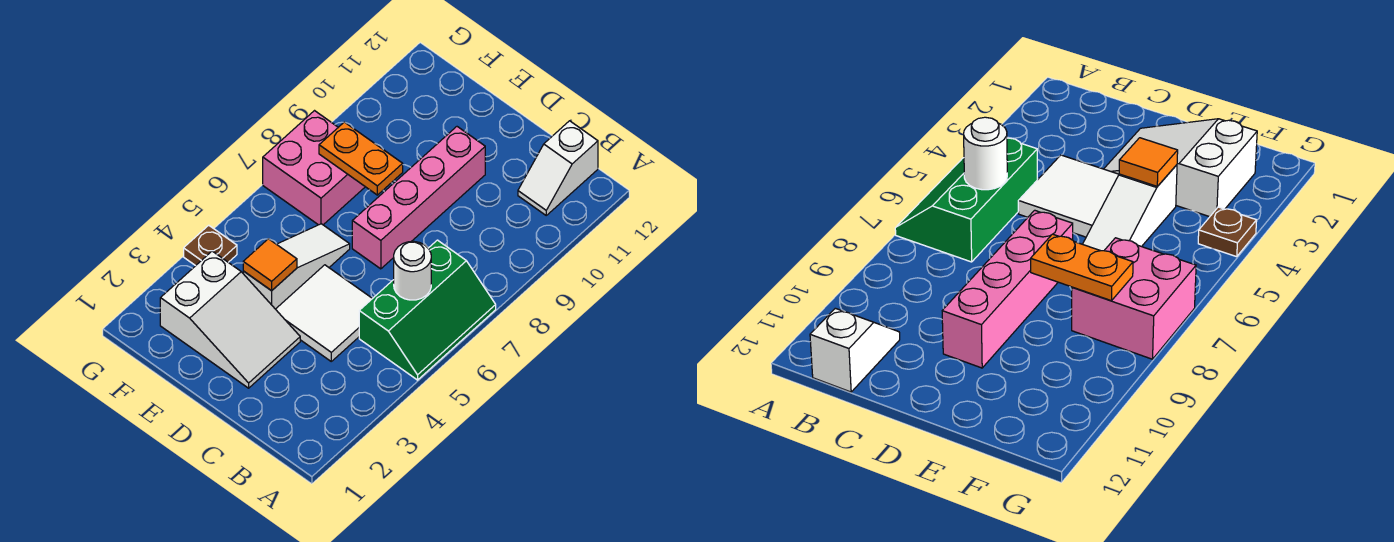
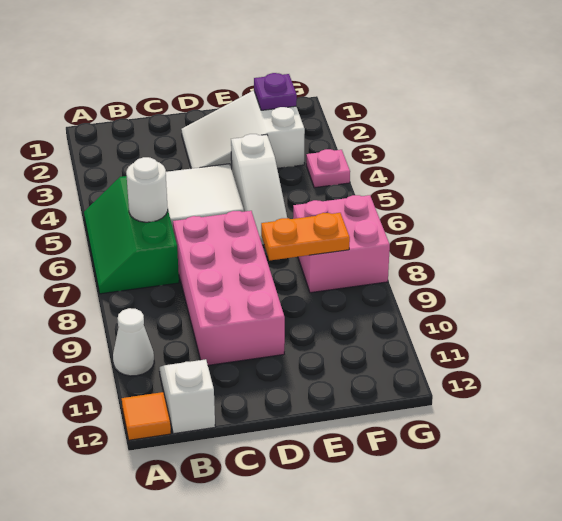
none -> white 1x1 cone [113,308,154,376]
pink 1x4 brick [352,127,485,269] -> pink 2x4 brick [173,211,285,365]
orange 1x1 tile [243,239,297,291] -> orange 1x1 tile moved to [122,392,171,440]
none -> purple 1x1 plate [254,73,297,110]
brown 1x1 plate [184,225,237,266] -> pink 1x1 plate [306,149,350,188]

